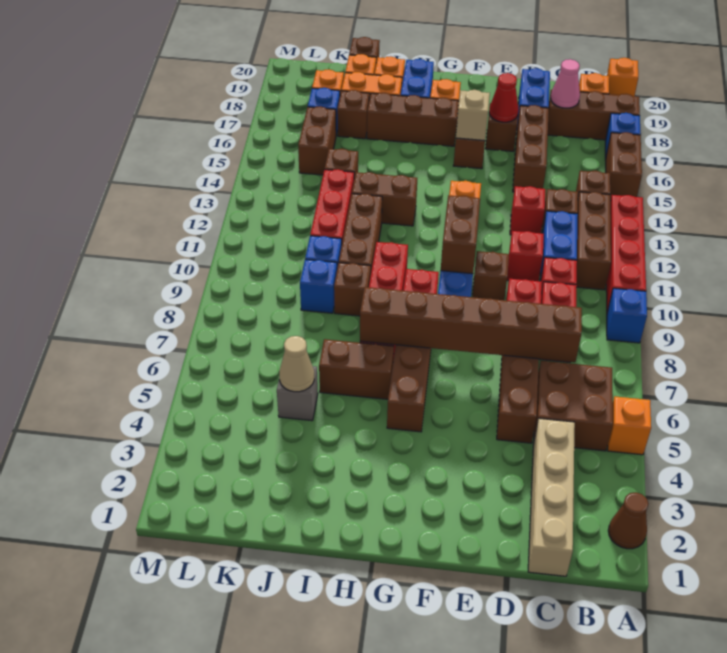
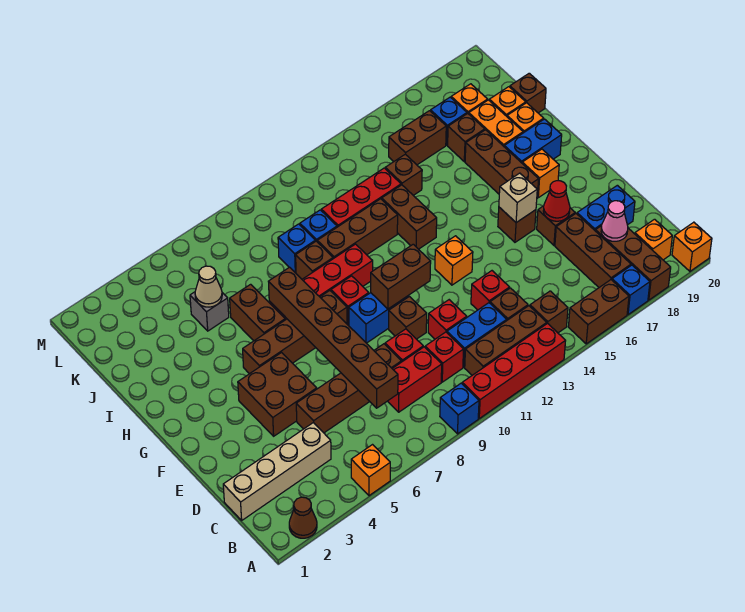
brown 2x2 brick [533,361,613,451] -> brown 2x2 brick moved to [238,353,317,436]
brown 1x3 brick [513,105,549,192] -> brown 1x3 brick turned to [555,214,631,287]

